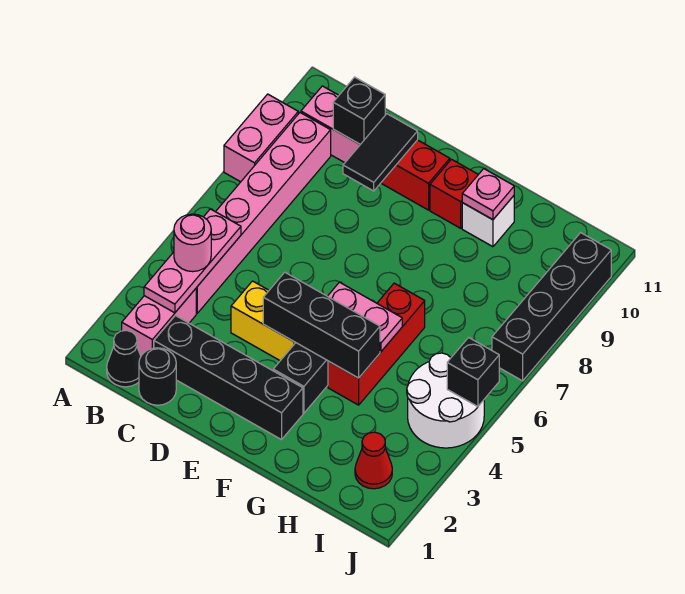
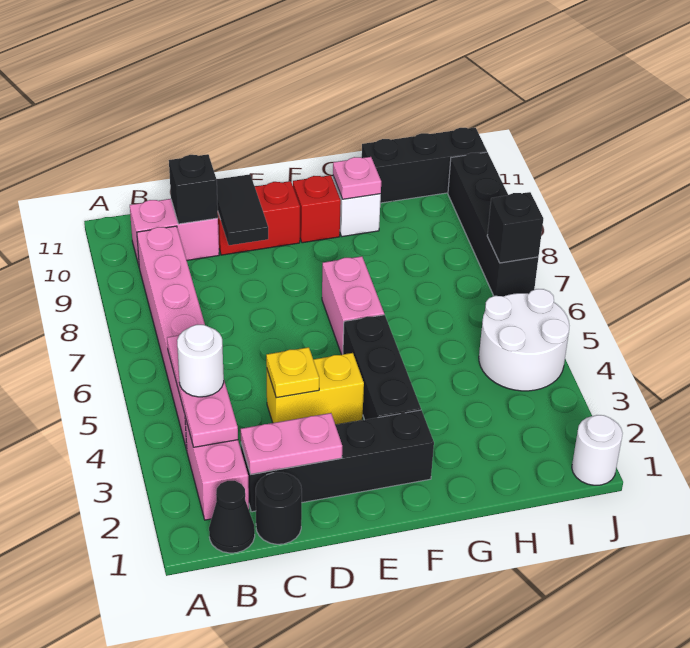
pink 1x2 brick [224,94,298,182] -> pink 1x2 brick moved to [322,256,384,355]
pink 1x1 round brick [174,214,211,272] -> white 1x1 round brick [177,324,224,397]
none -> yellow 1x1 plate [266,347,319,398]
black 1x3 brick [263,272,380,378] -> black 1x3 brick moved to [362,128,487,203]
pink 1x2 plate [328,282,402,351] -> pink 1x2 plate moved to [241,413,342,475]
red 1x3 brick [328,283,425,405] -> none
red 1x1 cone [355,432,392,489] -> none
none -> white 1x1 round brick [572,415,623,485]
black 1x1 brick [447,338,499,407] -> black 1x1 brick moved to [487,192,543,263]

